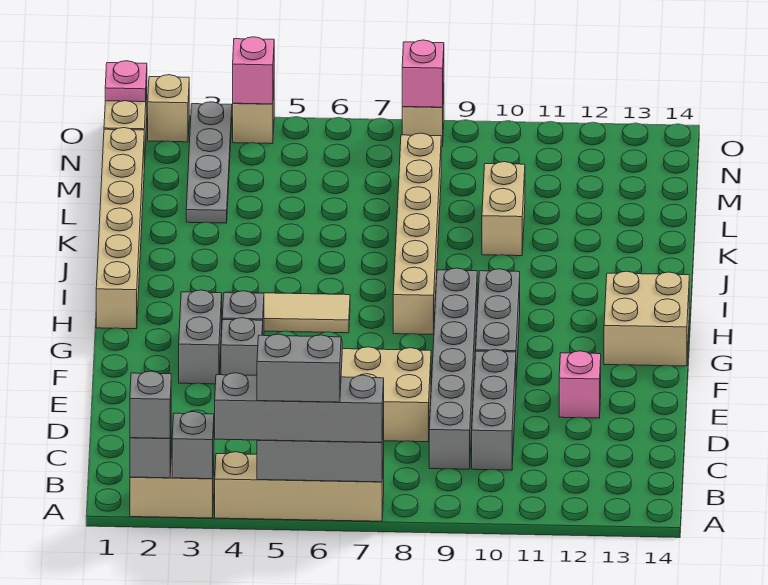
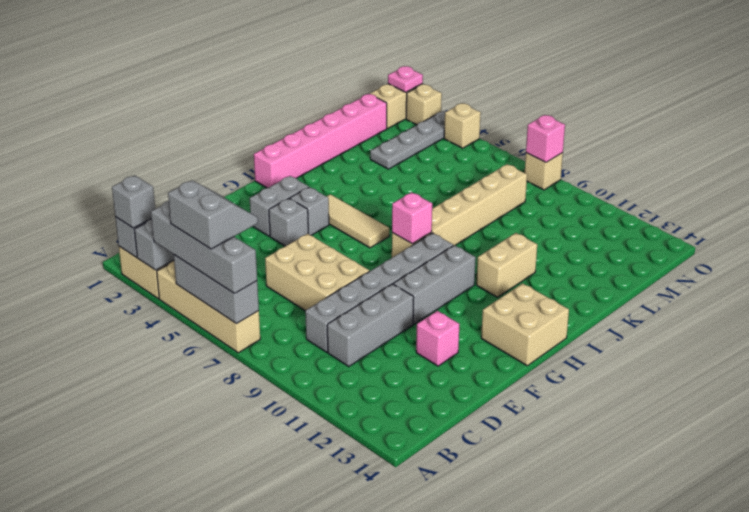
tan 1x6 brick [96,128,144,329] -> pink 1x6 brick [254,94,387,188]
tan 1x2 brick [482,162,525,256] -> tan 1x2 brick moved to [476,233,537,297]
pink 1x1 brick [233,37,274,104] -> pink 1x1 brick moved to [392,192,432,244]

